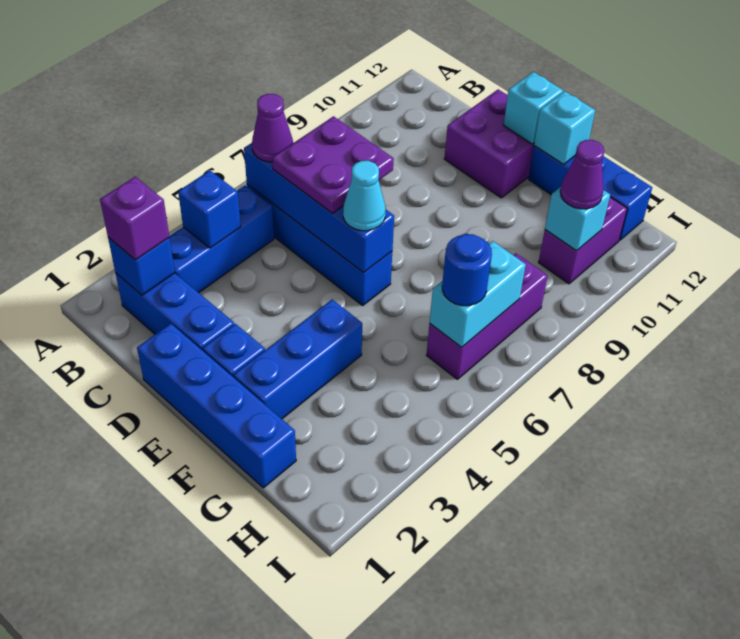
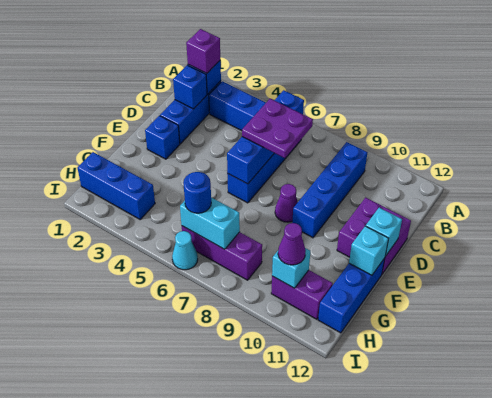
blue 1x1 brick [178,171,241,248] -> blue 1x1 brick moved to [173,65,207,109]
purple 1x1 cone [252,94,293,162] -> purple 1x1 cone moved to [275,184,298,222]
blue 1x4 brick [137,324,296,488] -> blue 1x4 brick moved to [292,142,367,238]
cyan 1x1 cone [343,161,386,231] -> cyan 1x1 cone moved to [172,231,198,270]
blue 1x3 brick [233,300,362,419] -> blue 1x3 brick moved to [78,152,155,219]

